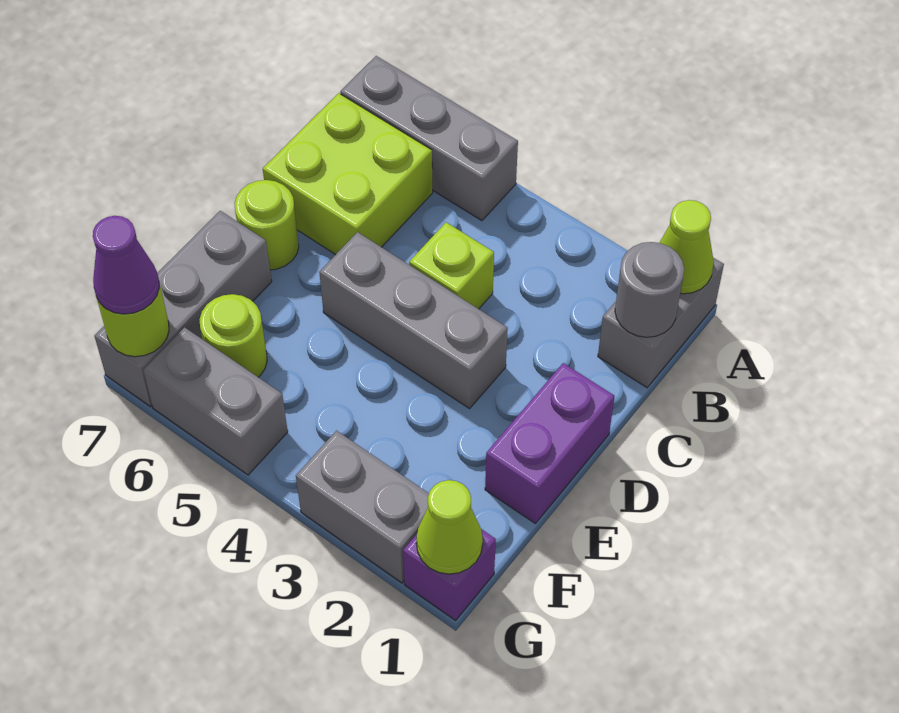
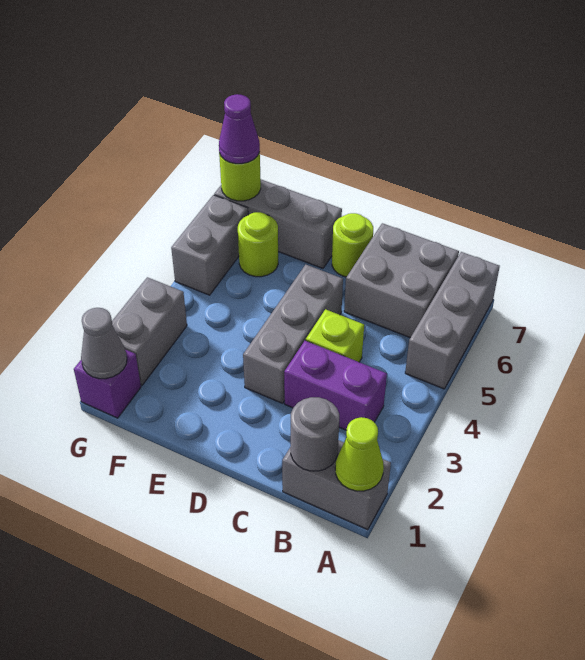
lime 2x2 brick [263,93,433,255] -> grey 2x2 brick [344,223,459,338]
purple 1x2 brick [485,363,615,523] -> purple 1x2 brick moved to [284,341,387,430]
lime 1x1 cone [416,480,483,574] -> grey 1x1 cone [81,308,127,379]

